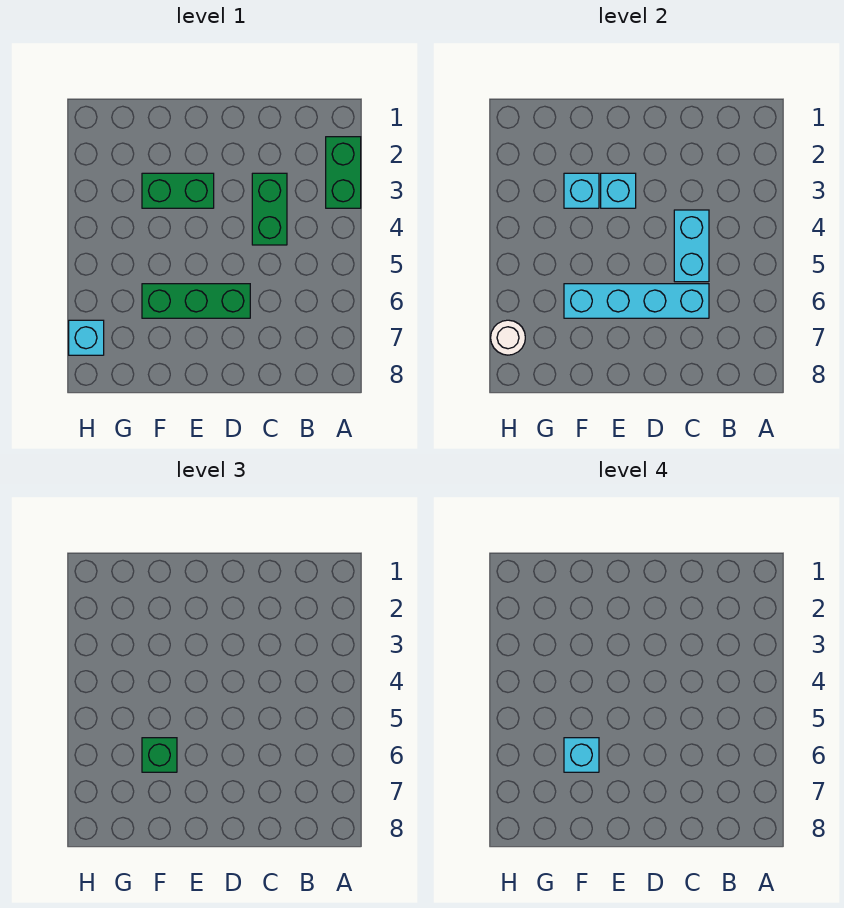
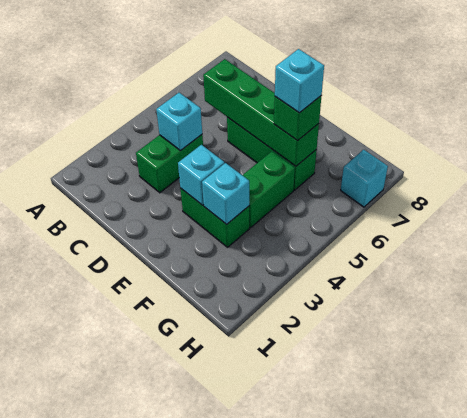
green 1x2 brick [326,137,361,208] -> green 1x2 brick moved to [243,151,295,228]
cyan 1x2 brick [674,210,709,282] -> cyan 1x1 brick [156,93,202,151]
cyan 1x4 brick [564,284,709,318] -> green 1x4 brick [203,59,319,166]
white 1x1 round brick [491,320,525,355] -> none

